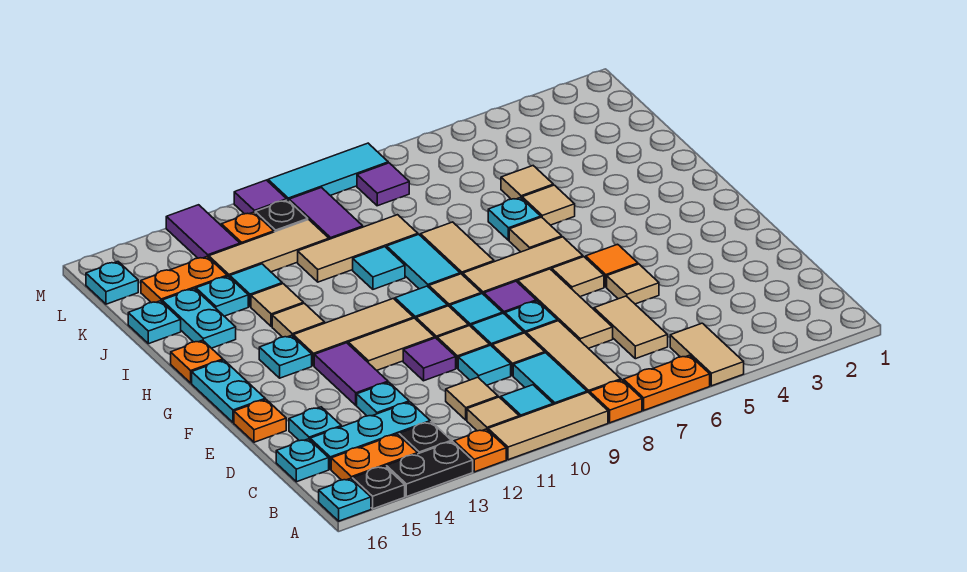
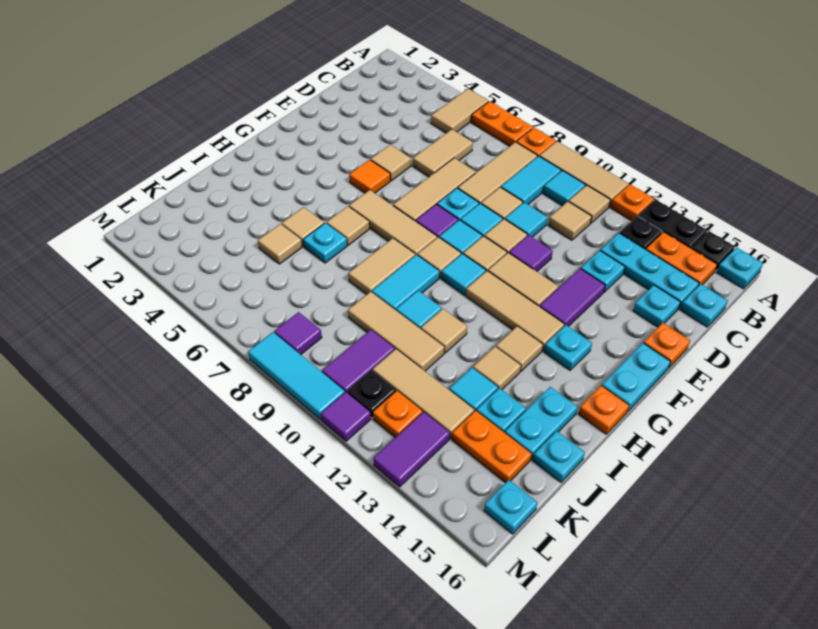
tan 1x1 tile [552,257,604,297] -> tan 1x1 tile moved to [421,309,467,353]

